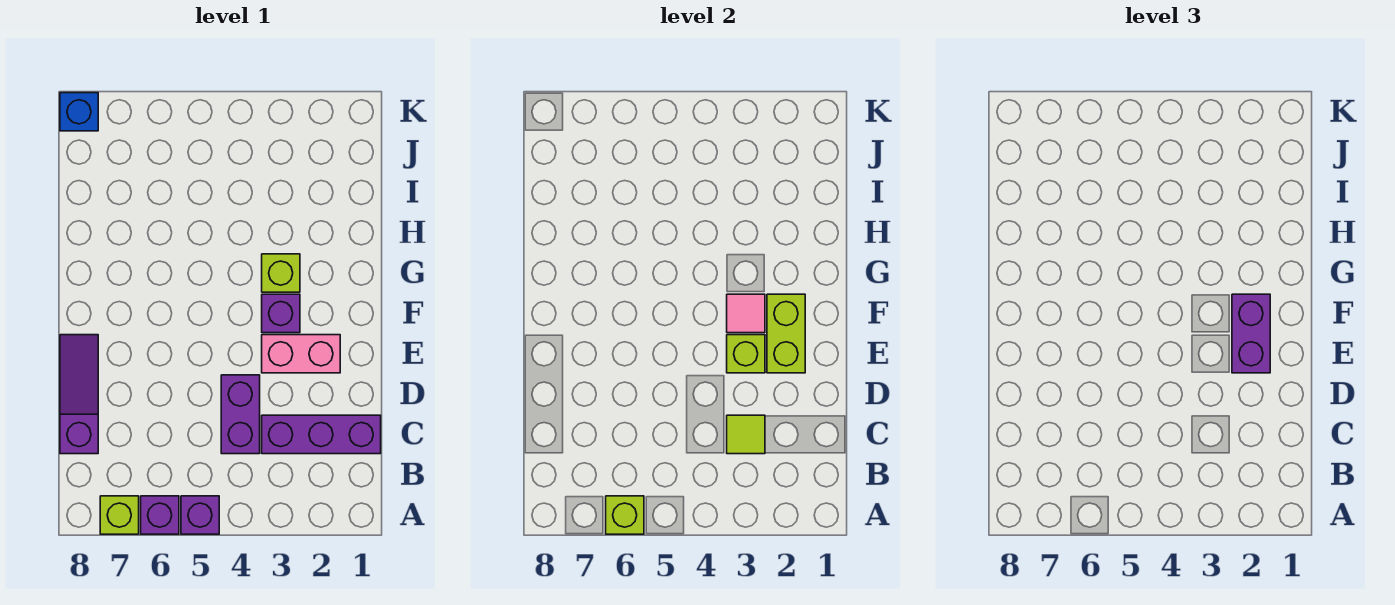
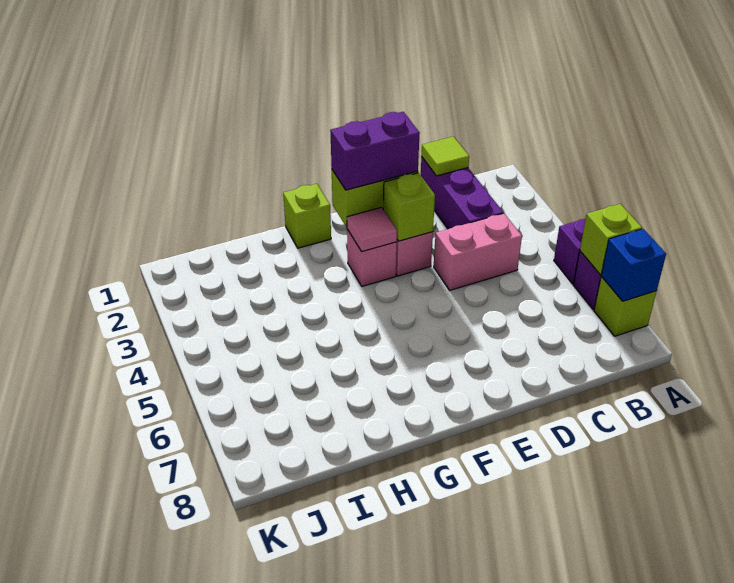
lime 1x1 tile [727,415,765,454] -> lime 1x1 tile moved to [421,136,469,176]
purple 1x2 brick [221,375,260,454] -> pink 1x2 brick [434,213,522,290]
purple 1x3 slope [60,335,98,454] -> none
purple 1x1 brick [262,294,300,333] -> pink 1x1 brick [347,229,397,286]
lime 1x1 brick [262,254,300,292] -> lime 1x1 brick moved to [283,184,331,248]
blue 1x1 brick [60,93,98,131] -> blue 1x1 brick moved to [601,229,666,301]

